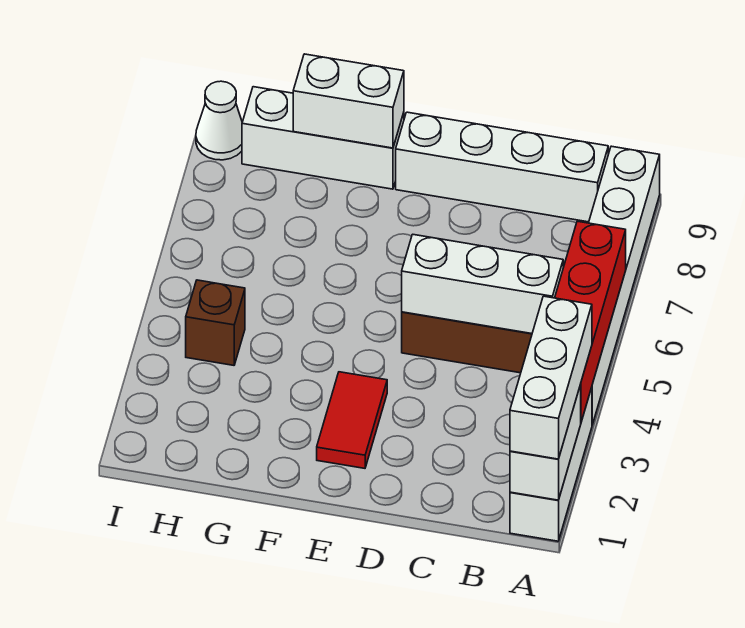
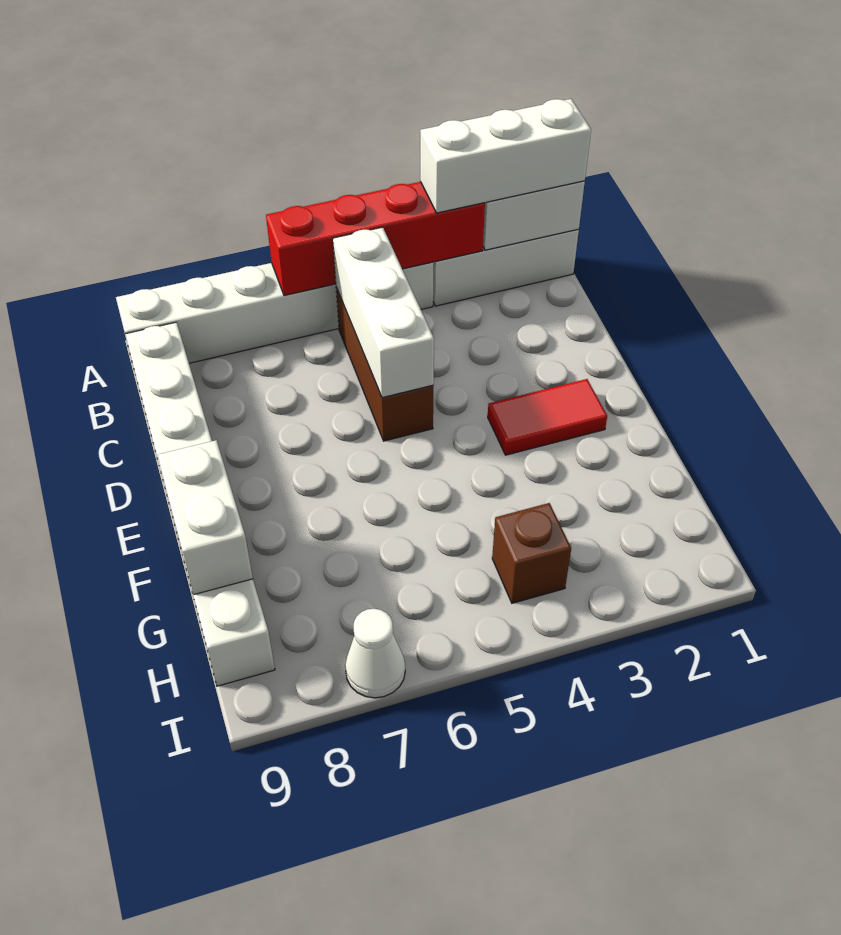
white 1x1 cone [196,81,242,160] -> white 1x1 cone moved to [345,609,405,698]

